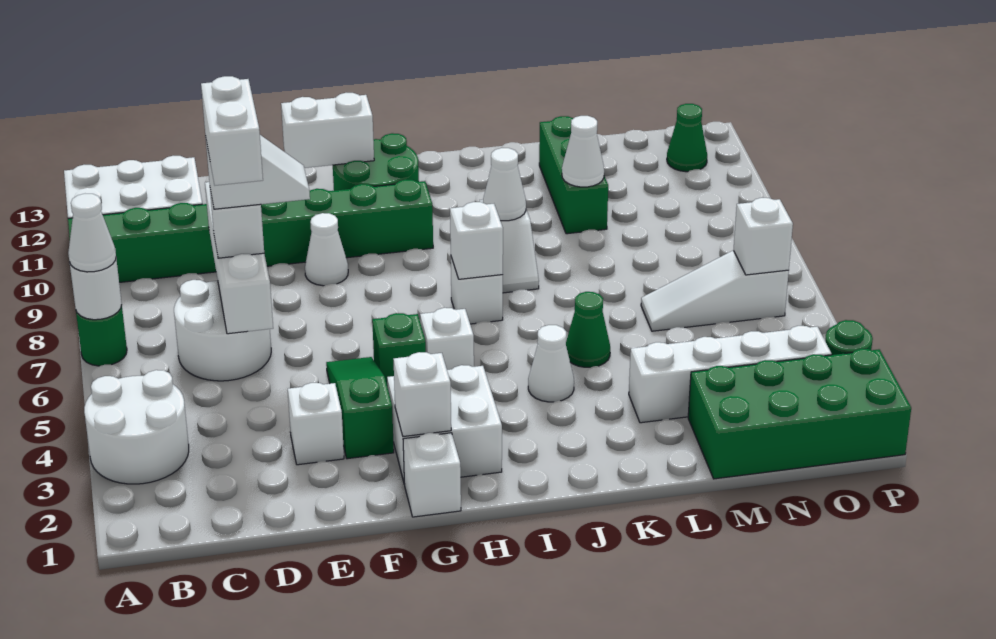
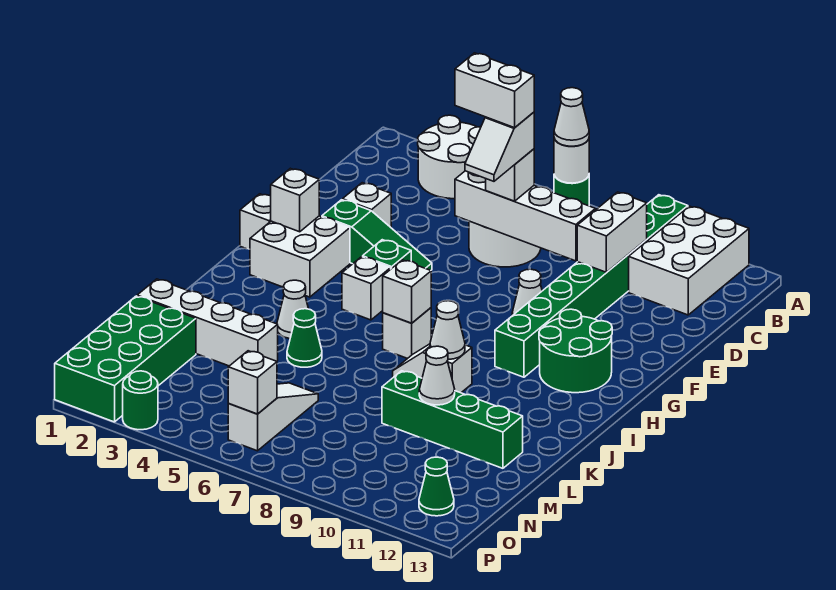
white 1x2 brick [281,93,374,168] -> white 1x2 brick moved to [577,192,647,272]
white 1x4 brick [629,326,832,423] -> white 1x4 brick turned to [137,279,278,366]
green 1x3 brick [539,116,608,234] -> green 1x4 brick [382,371,523,468]

